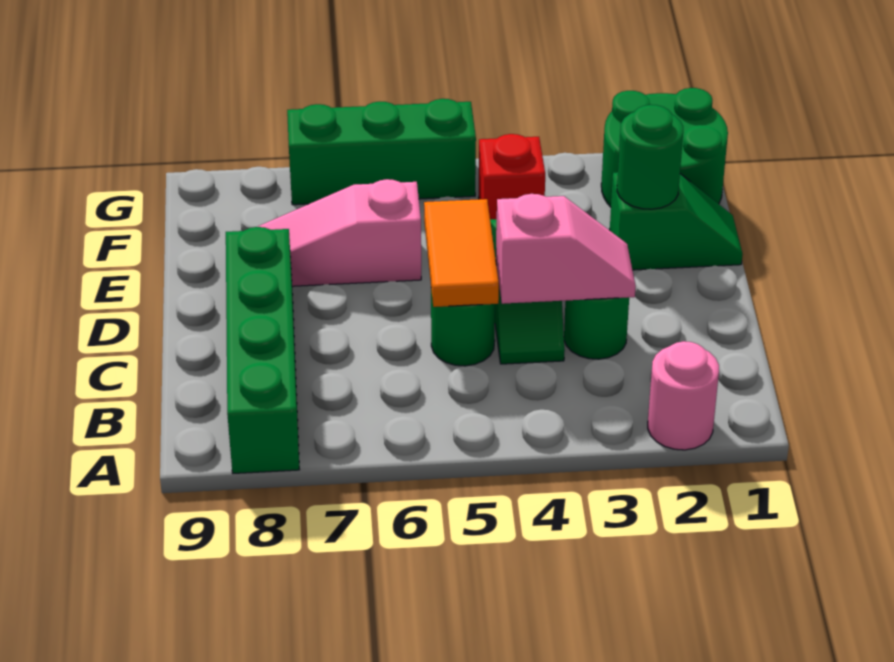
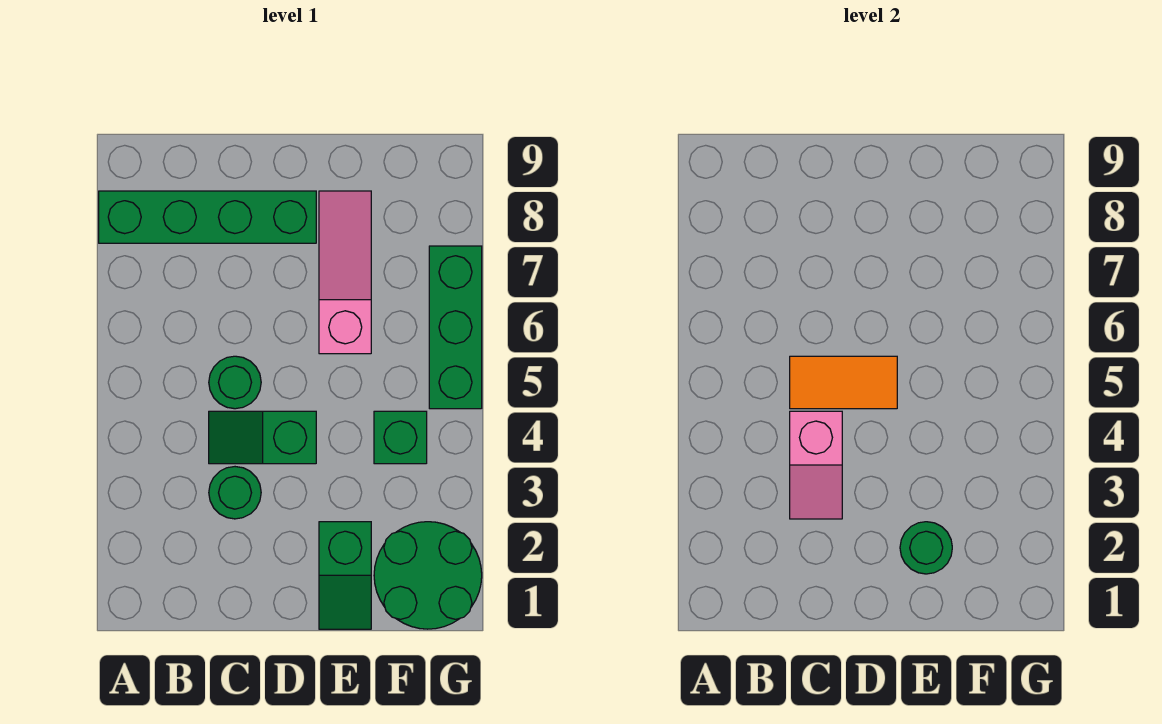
pink 1x1 round brick [648,341,719,450] -> none
red 1x1 brick [479,134,545,219] -> green 1x1 brick [374,411,427,464]

